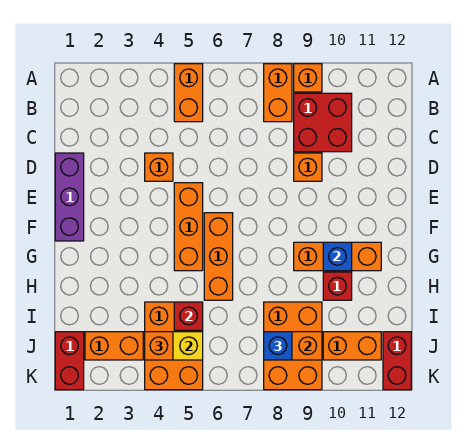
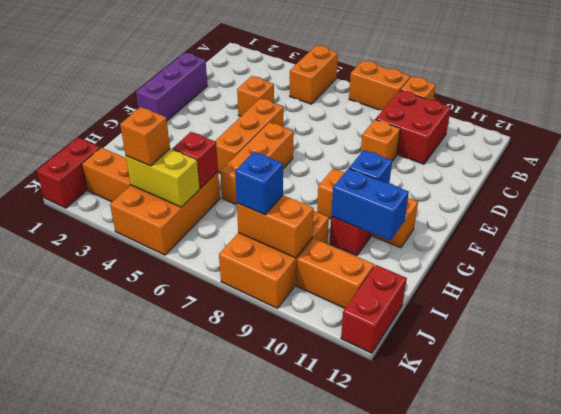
orange 1x2 brick [264,64,292,122] -> orange 1x2 brick turned to [349,61,410,110]
none -> blue 1x2 brick [331,169,409,241]

